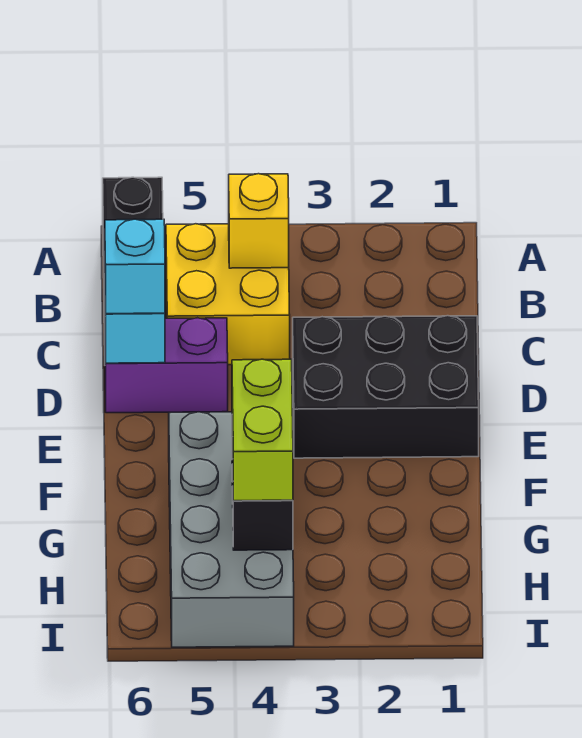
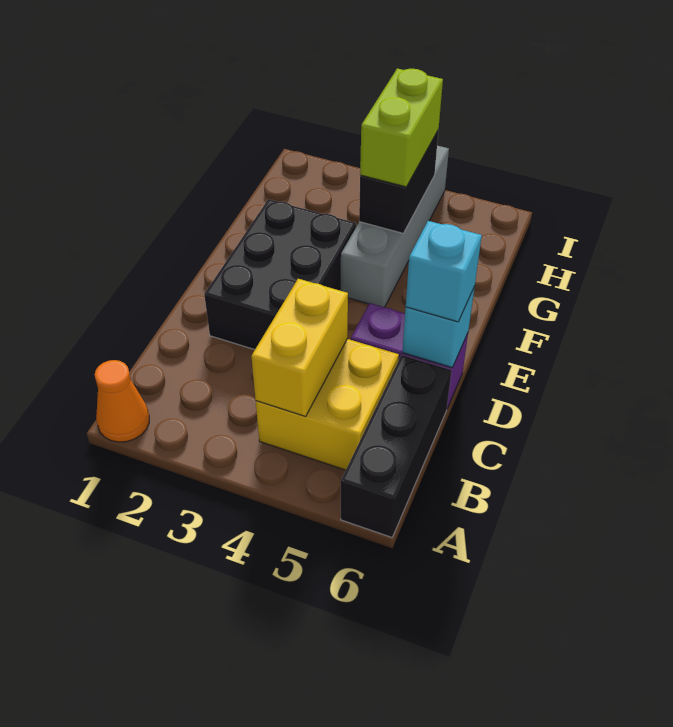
none -> orange 1x1 cone [95,360,149,442]
yellow 1x1 brick [229,174,289,268] -> yellow 1x2 brick [251,279,348,416]
black 2x3 brick [293,316,479,458] -> black 2x3 brick turned to [204,199,356,350]
grey 2x4 brick [169,412,294,647] -> grey 1x4 brick [341,146,449,307]

